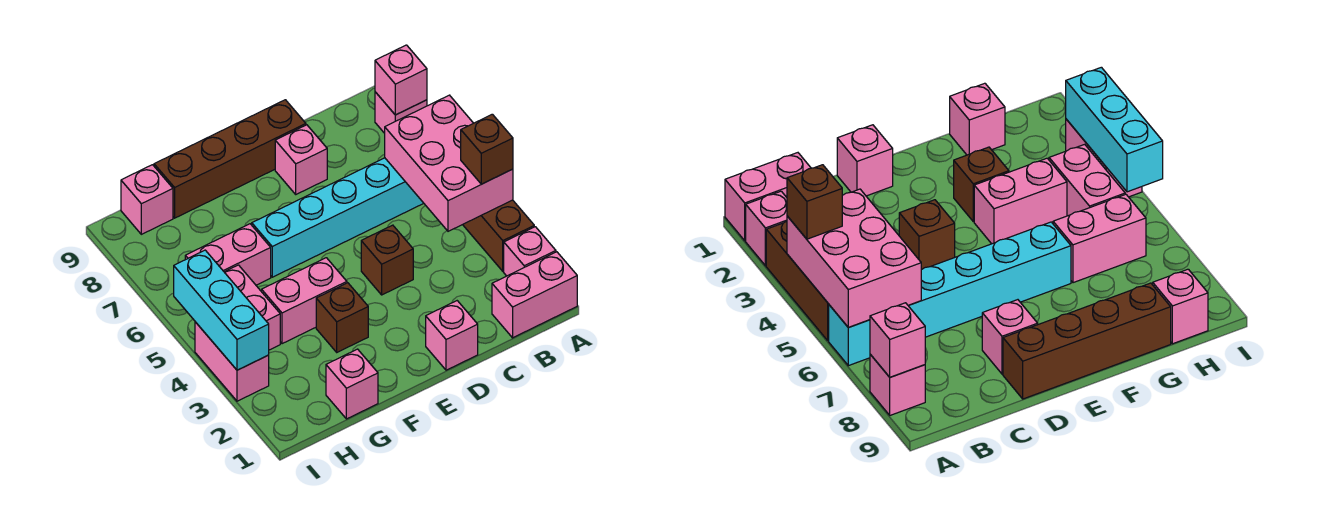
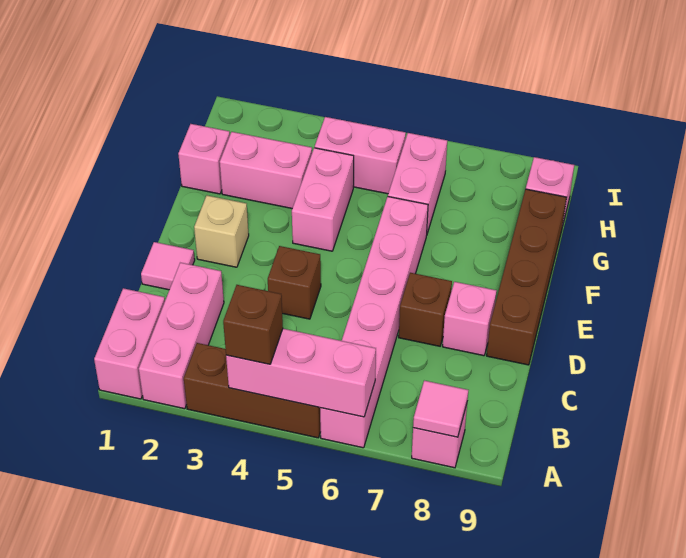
pink 1x1 brick [504,227,556,276] -> pink 1x3 brick [139,263,224,409]
pink 2x3 brick [385,95,513,231] -> pink 1x3 brick [226,329,376,417]
cyan 1x6 brick [252,158,424,277] -> pink 1x6 brick [320,197,428,448]
pink 1x1 brick [375,45,427,115] -> pink 1x1 tile [413,381,468,437]
pink 1x1 brick [426,301,478,370] -> pink 1x1 tile [141,242,195,290]
none -> tan 1x1 brick [194,196,249,267]
brown 1x1 brick [316,283,368,352] -> brown 1x1 brick moved to [399,273,452,346]
pink 1x2 brick [195,322,269,401] -> pink 1x2 brick moved to [220,132,312,208]
cyan 1x3 brick [174,250,269,370] -> none

